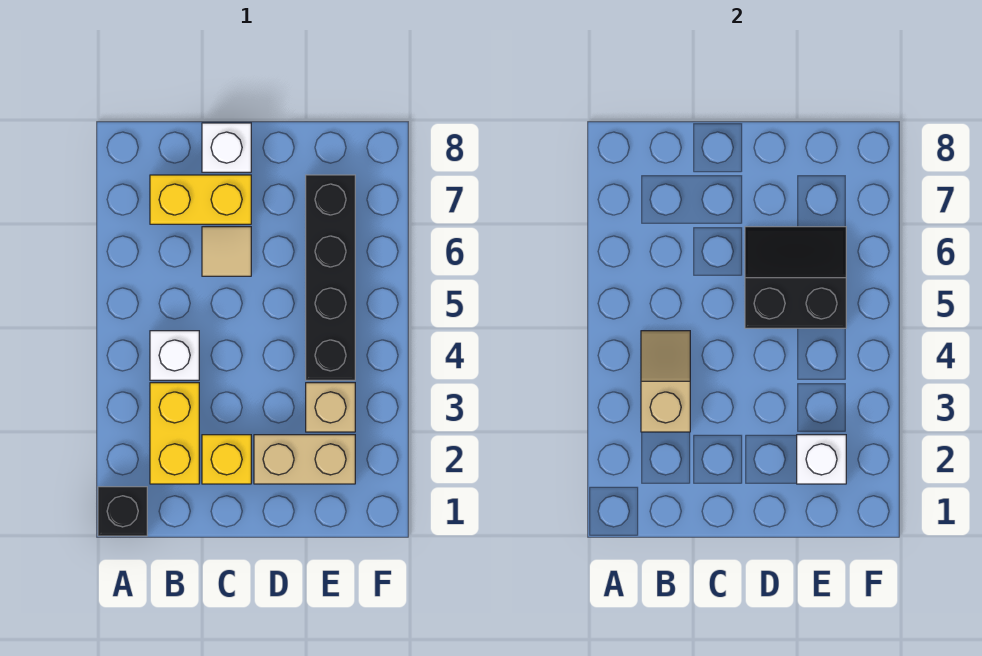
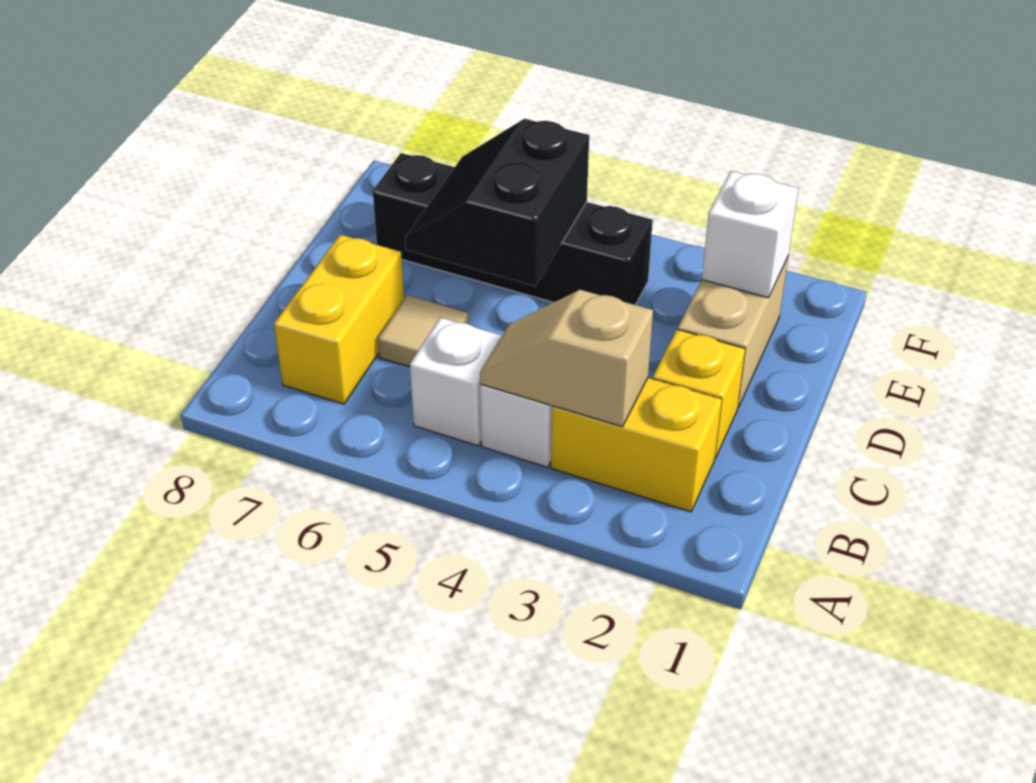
black 1x1 brick [98,487,147,536] -> none
white 1x1 brick [202,123,251,172] -> white 1x1 brick moved to [410,317,502,446]
tan 1x1 brick [306,383,355,432] -> none

